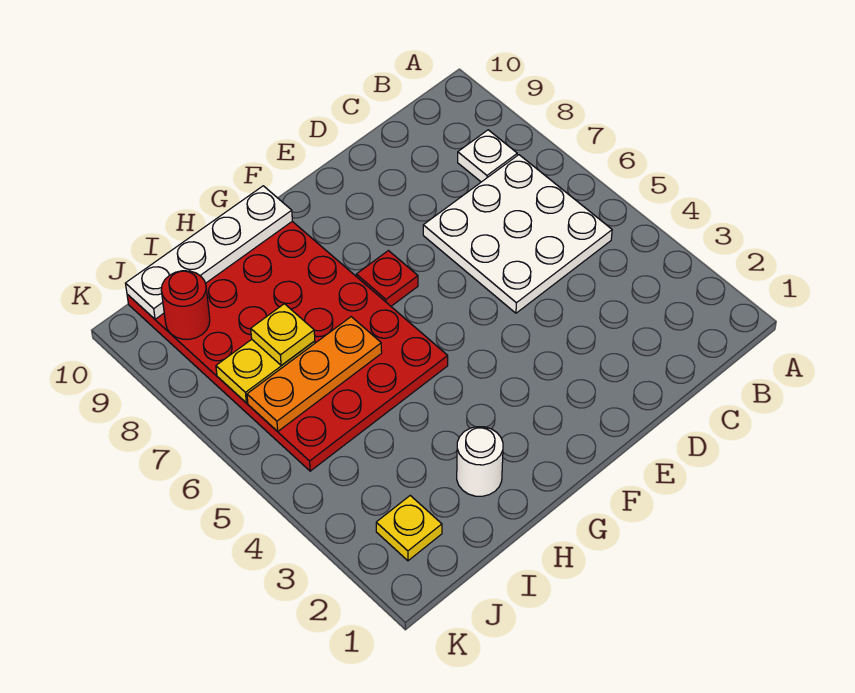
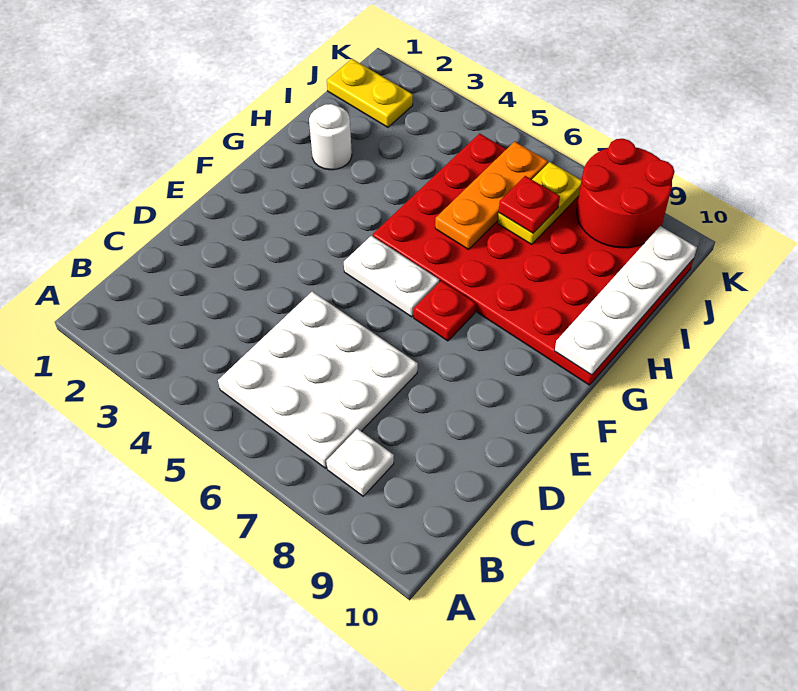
none -> white 1x2 plate [344,236,439,317]
yellow 1x1 plate [251,304,315,365] -> red 1x1 plate [499,176,560,233]
yellow 1x1 plate [376,496,442,561] -> yellow 1x2 plate [327,59,413,127]
red 1x1 round brick [161,271,210,339] -> red 2x2 round brick [577,139,675,248]

